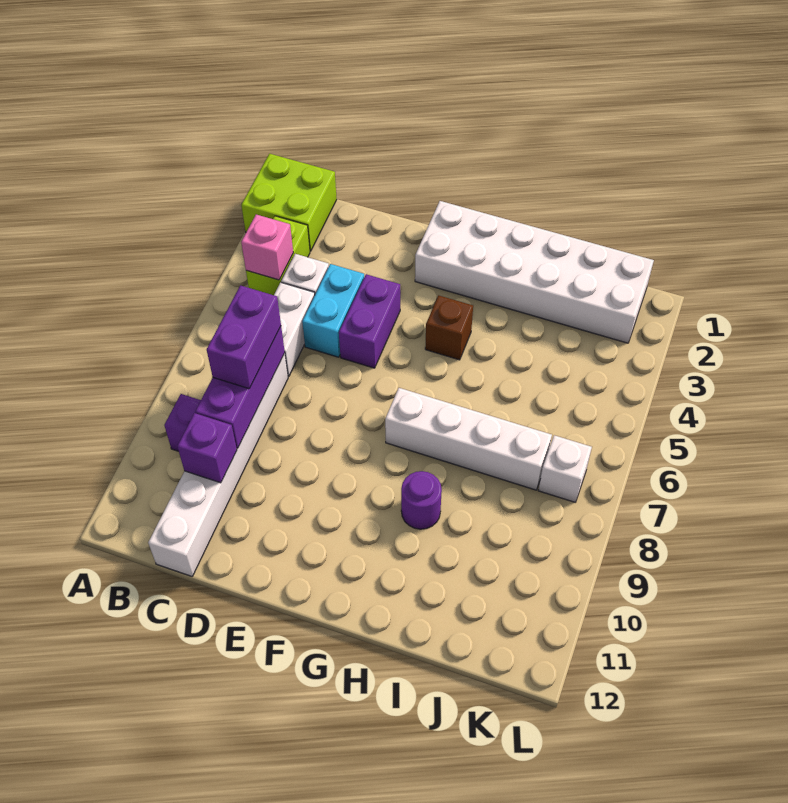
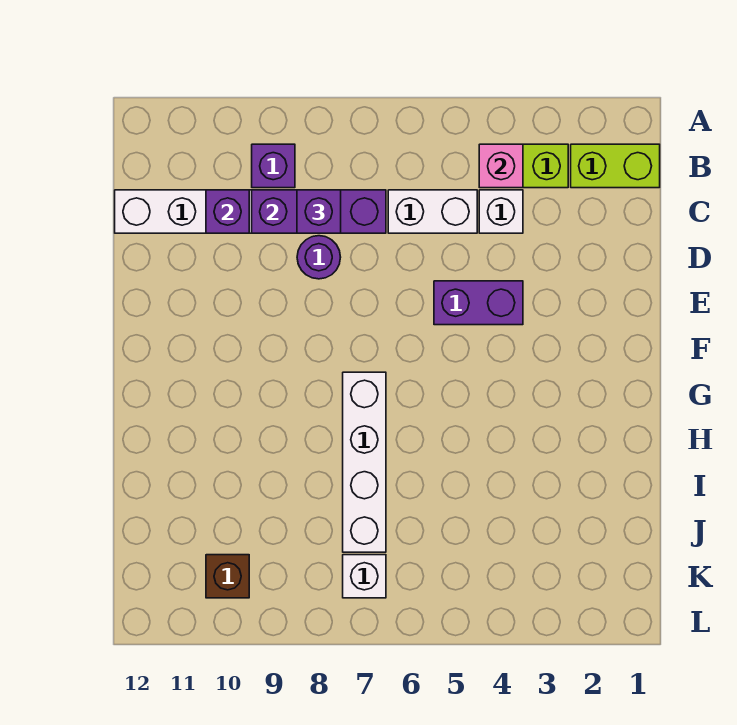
lime 2x2 brick [241,154,337,251] -> lime 1x2 brick [571,144,660,188]
purple 1x2 brick [207,286,281,389] -> purple 1x1 brick [297,190,341,233]
cyan 1x2 brick [302,264,364,357] -> none
white 2x6 brick [415,201,654,343] -> none
brown 1x1 brick [425,295,473,360] -> brown 1x1 brick moved to [206,555,249,598]
purple 1x1 round brick [401,471,442,529] -> purple 1x1 round brick moved to [297,236,341,279]

